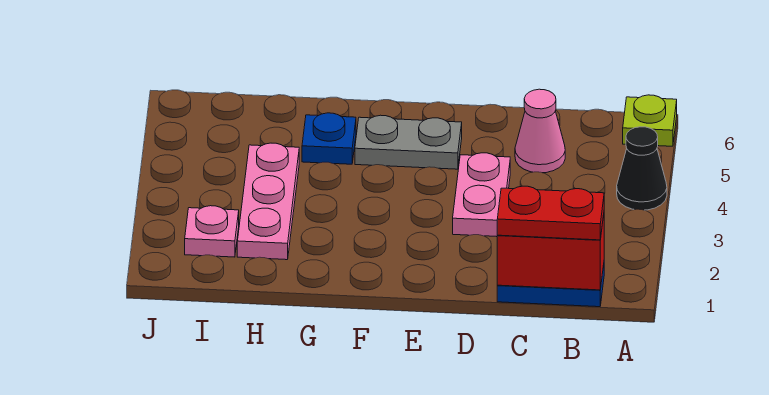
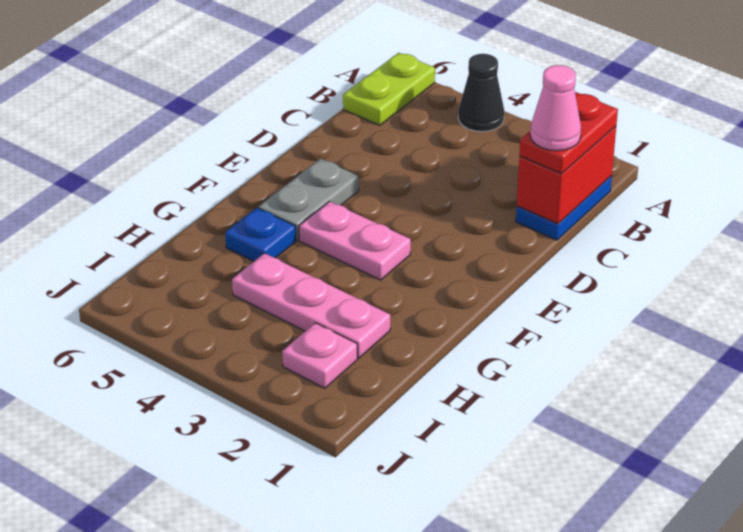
lime 1x1 plate [623,95,677,146] -> lime 1x2 plate [343,53,435,125]
pink 1x1 cone [515,89,565,173] -> pink 1x1 cone moved to [530,65,581,151]
pink 1x2 plate [453,153,510,237] -> pink 1x2 plate moved to [299,201,411,280]

